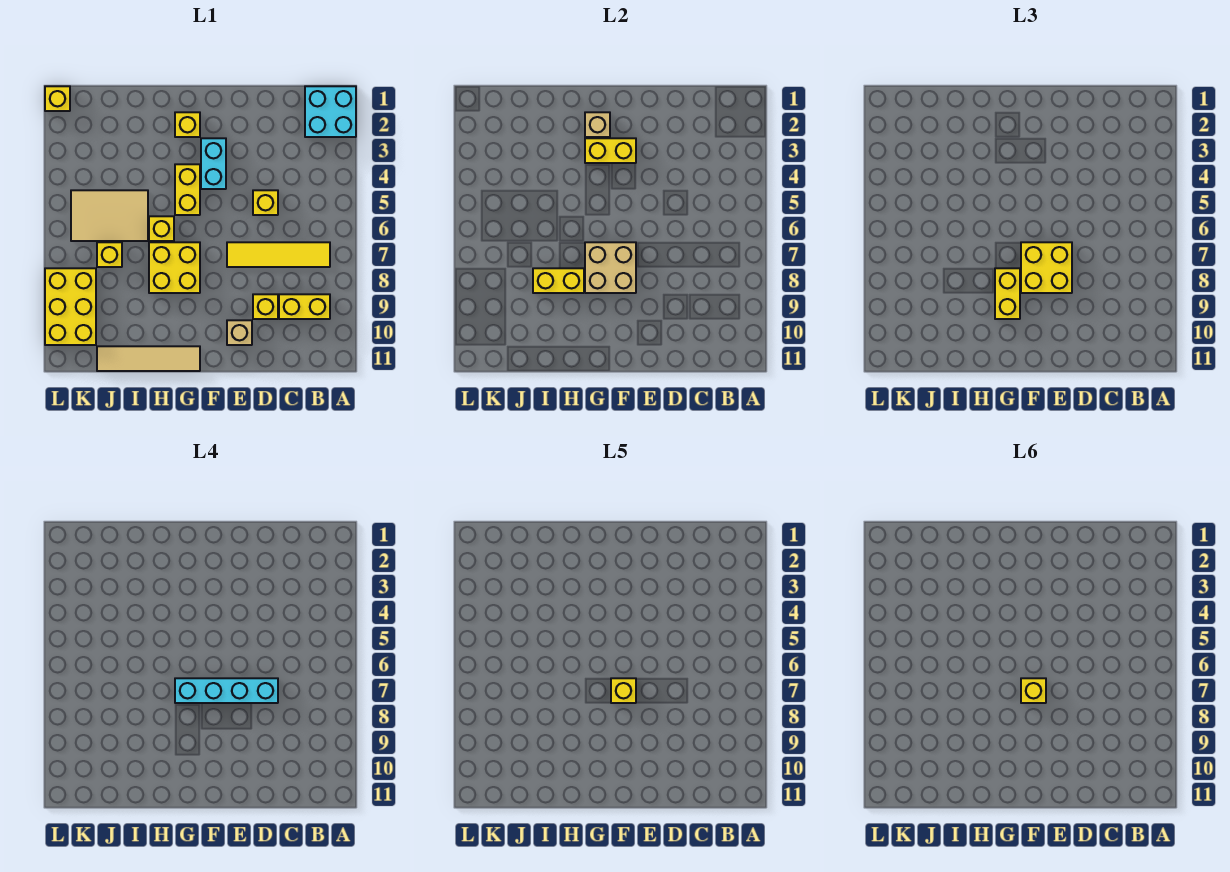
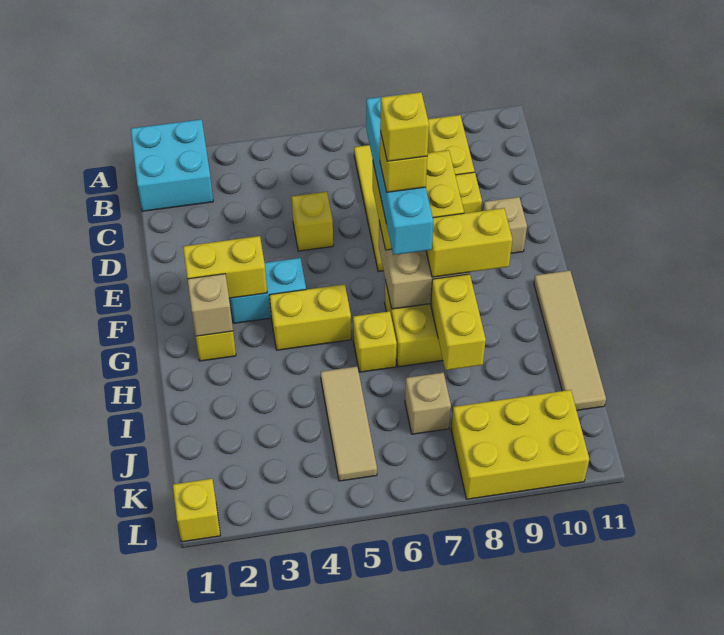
yellow 1x2 brick [585,138,636,163] -> yellow 1x2 brick turned to [183,236,267,298]
tan 2x3 tile [71,190,148,241] -> tan 1x3 tile [321,367,377,481]
yellow 1x1 brick [97,242,122,267] -> tan 1x1 brick [405,373,451,434]

